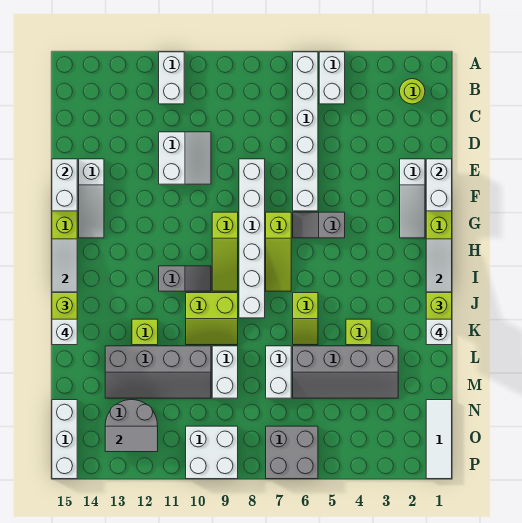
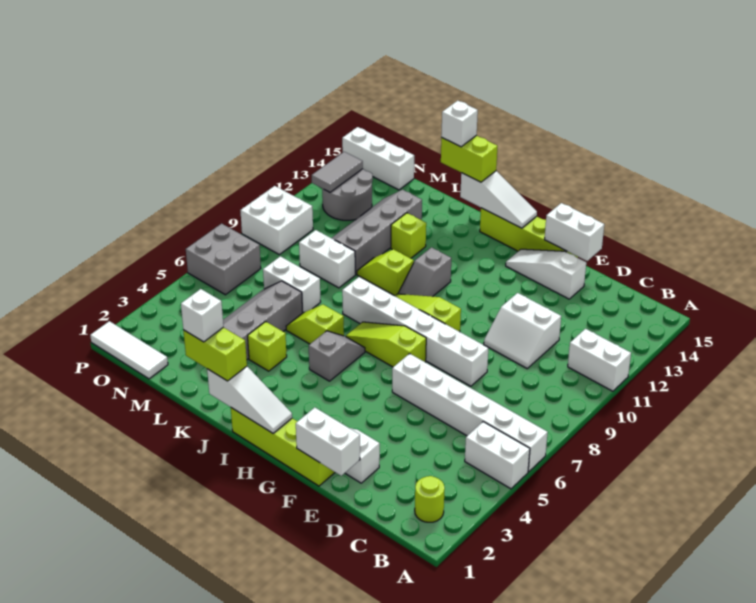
grey 1x2 slope [293,212,345,238] -> grey 1x2 slope moved to [309,331,365,381]
lime 2x2 slope [186,293,238,345] -> lime 1x2 slope [357,249,414,296]

